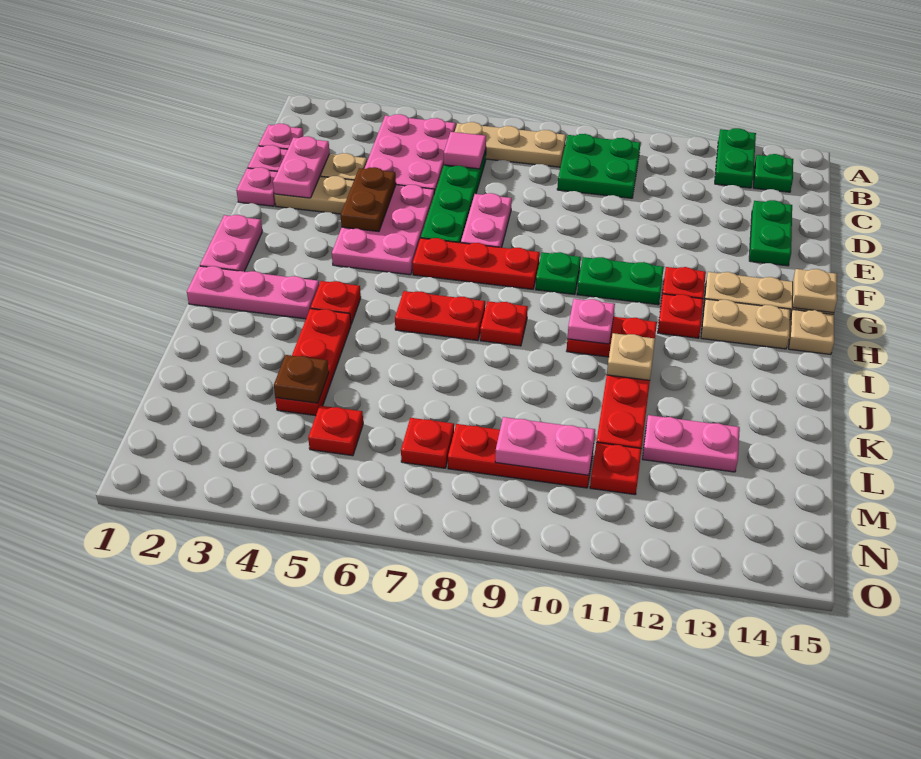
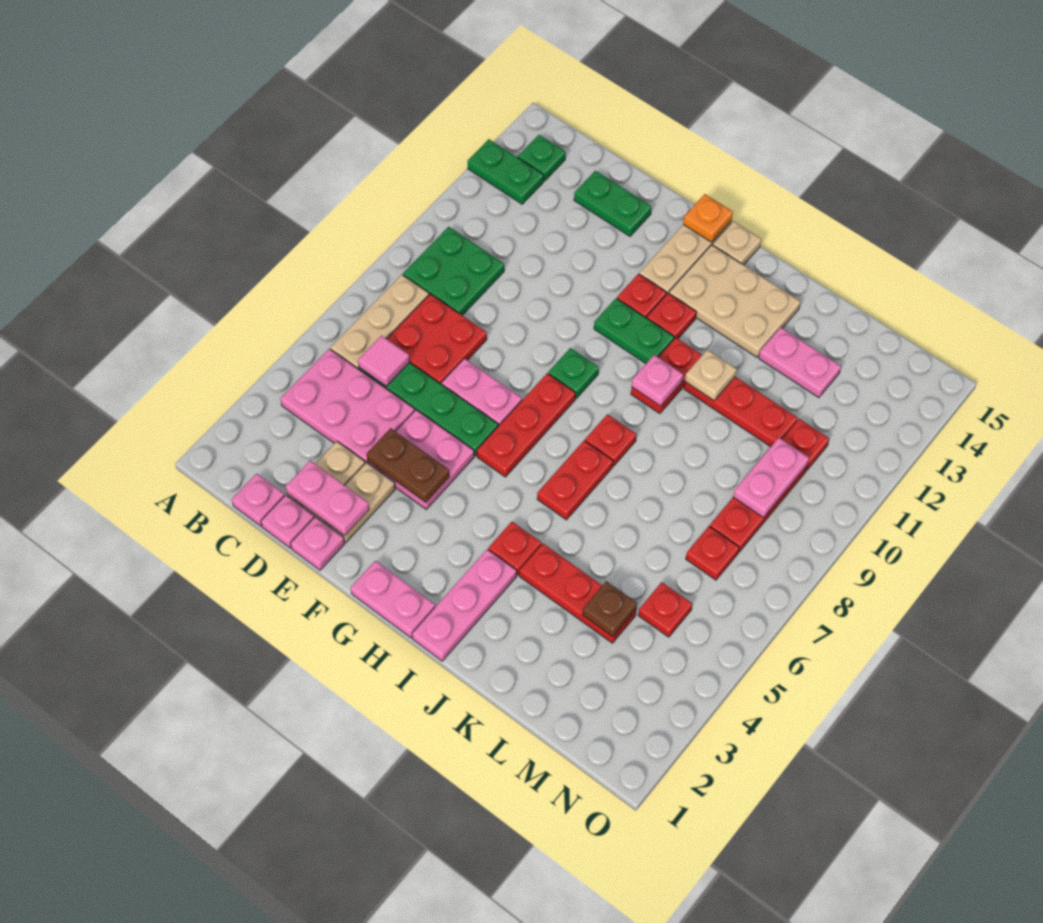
none -> red 2x2 plate [387,294,487,384]
pink 2x3 plate [332,185,434,275] -> pink 2x2 plate [368,410,474,509]
green 1x2 plate [577,257,664,305] -> green 1x2 plate turned to [594,298,674,364]
tan 1x1 plate [792,269,837,313] -> orange 1x1 plate [683,194,733,242]
tan 1x2 plate [701,299,790,349] -> tan 2x3 plate [669,245,801,357]
pink 1x2 plate [642,415,740,472] -> pink 1x2 plate turned to [759,327,841,398]

